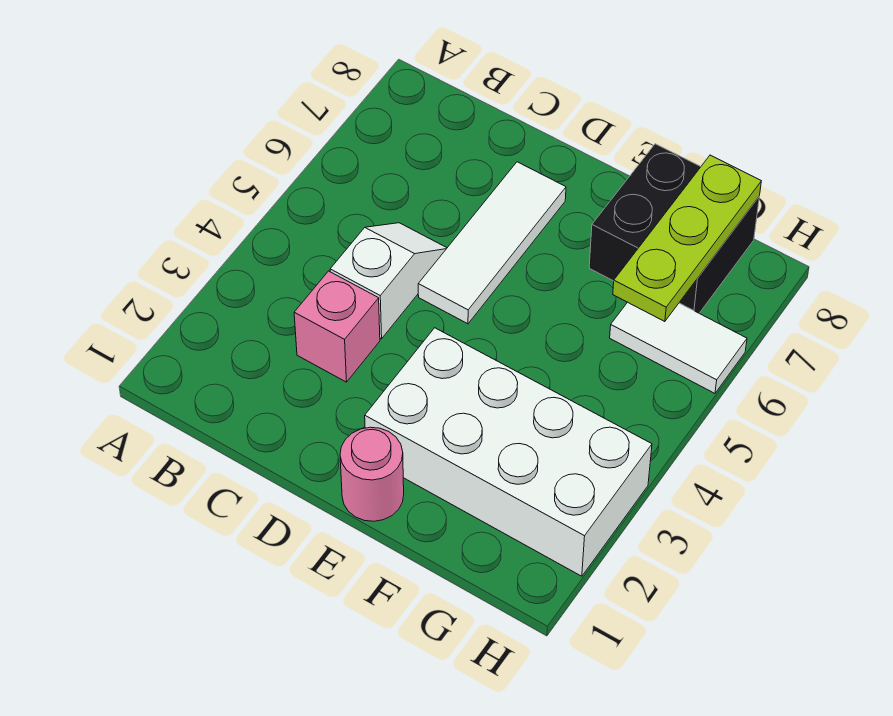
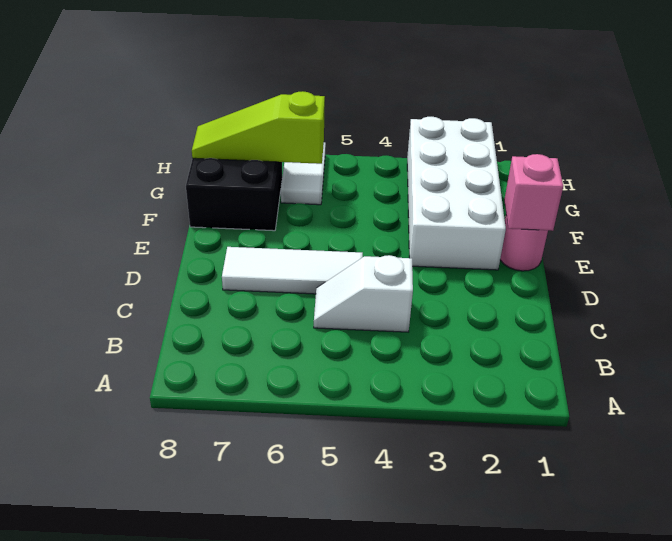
pink 1x1 brick [294,271,380,382] -> pink 1x1 brick moved to [504,154,563,231]
lime 1x3 plate [613,155,761,322] -> lime 1x3 slope [192,91,325,164]

